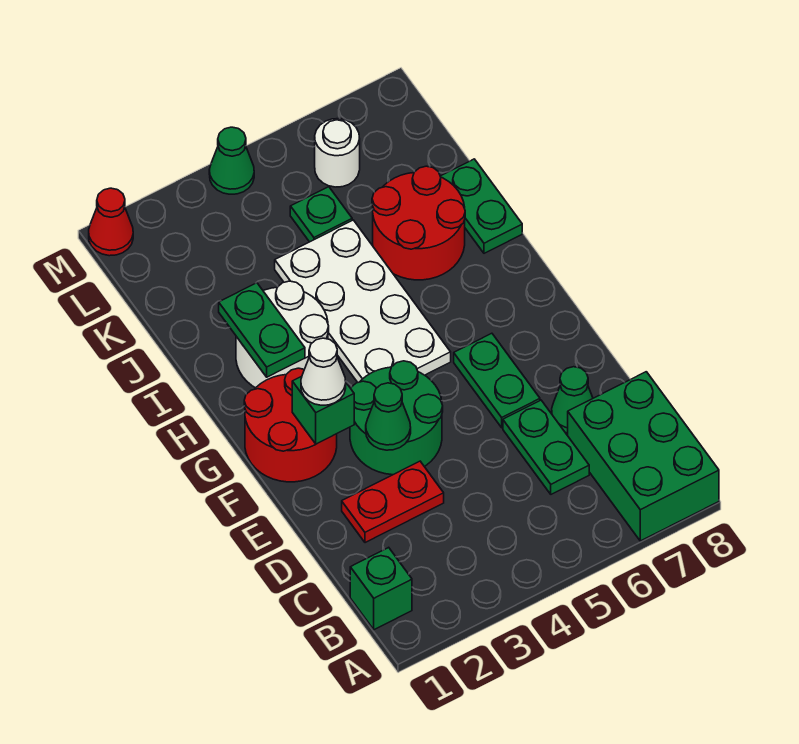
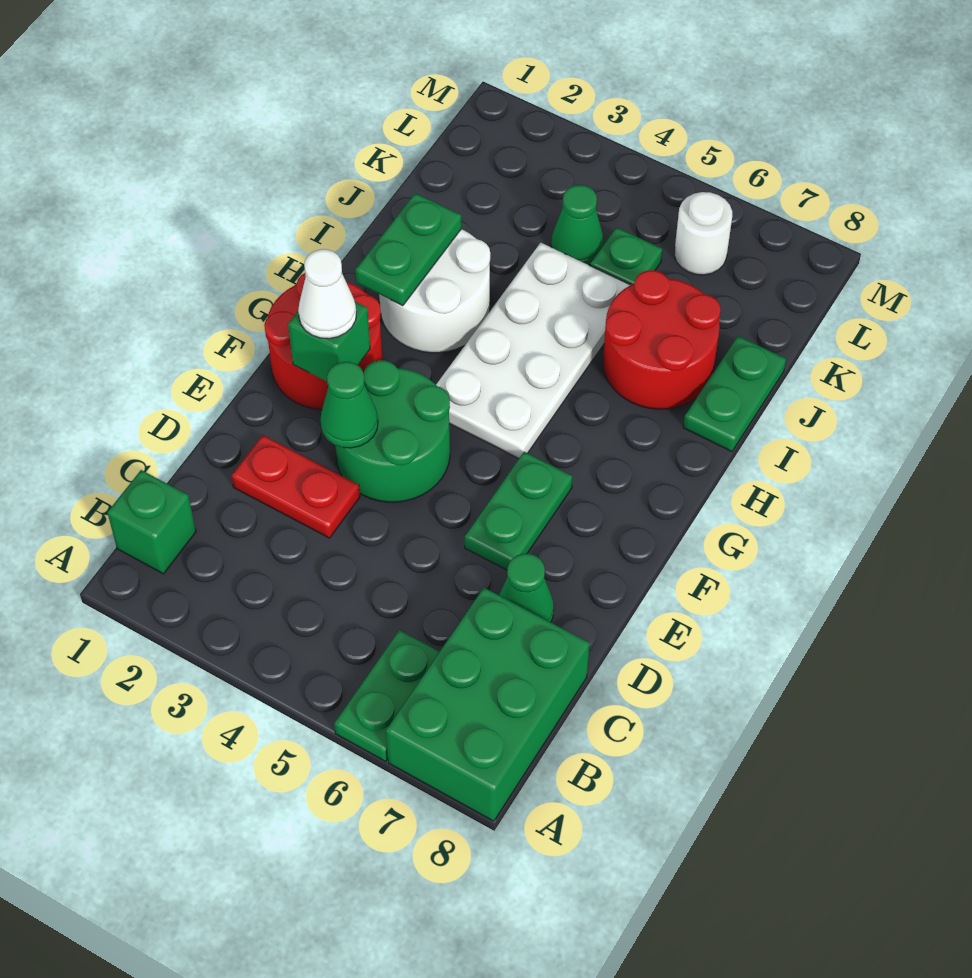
green 1x2 plate [503,400,589,494] -> green 1x2 plate moved to [334,630,440,761]
red 1x1 cone [89,188,133,256] -> none
green 1x1 cone [209,127,254,194] -> green 1x1 cone moved to [551,185,604,265]

